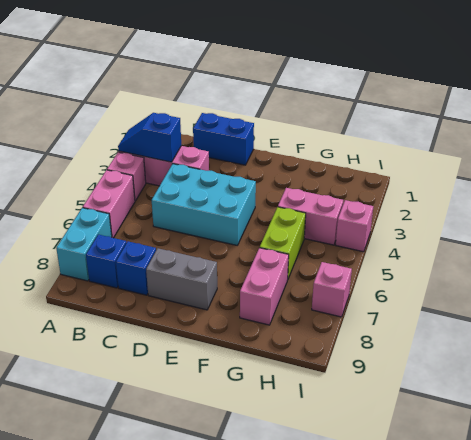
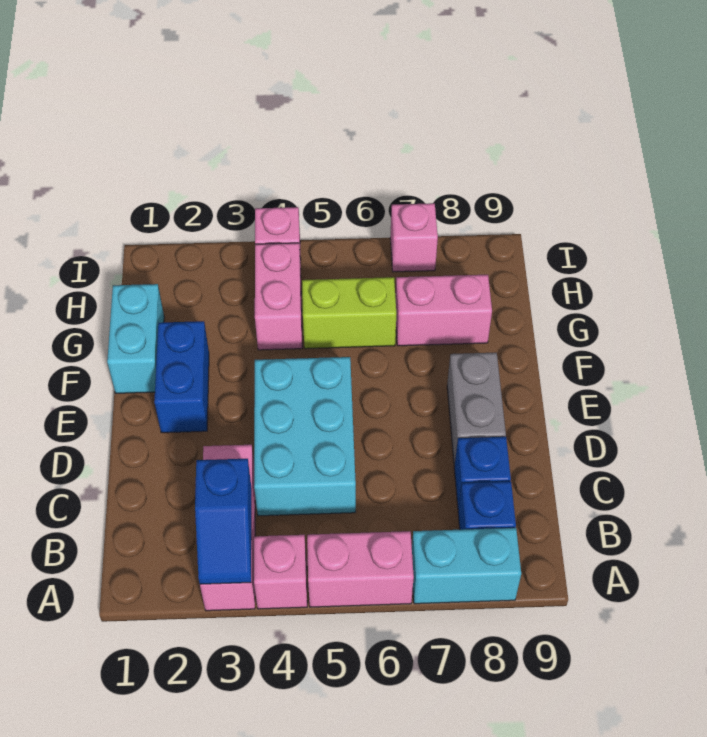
blue 1x2 brick [193,113,254,165] -> blue 1x2 brick moved to [154,321,209,433]
none -> cyan 1x2 brick [107,284,164,393]

